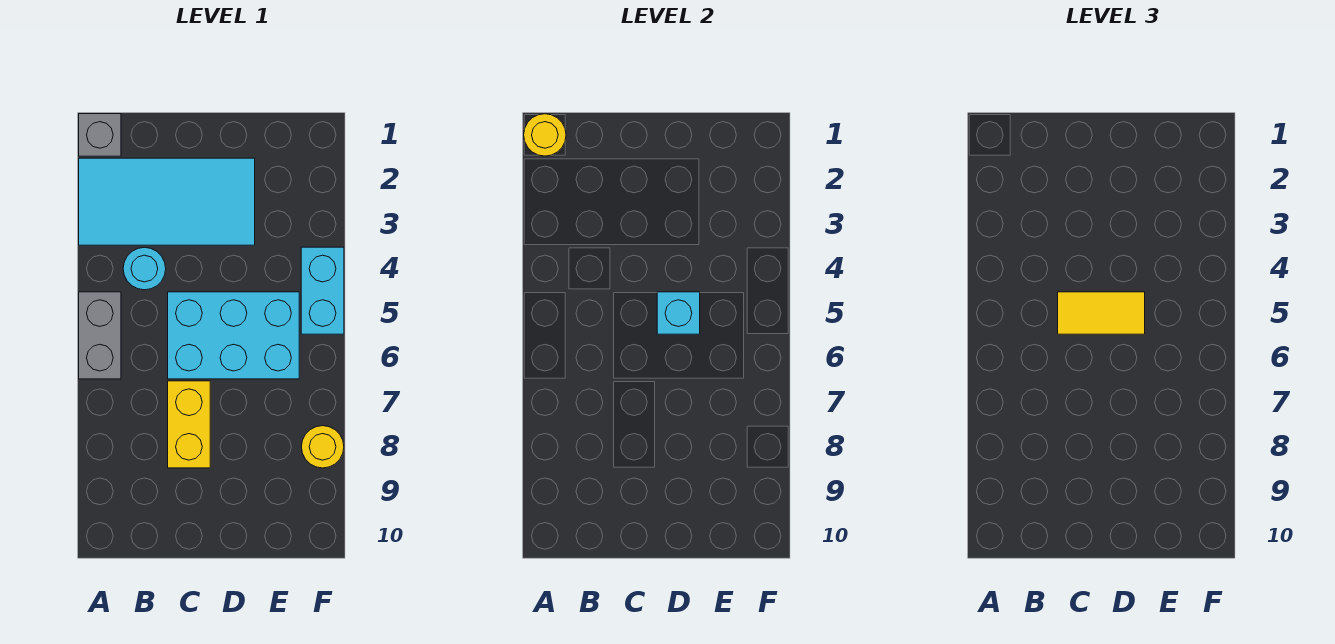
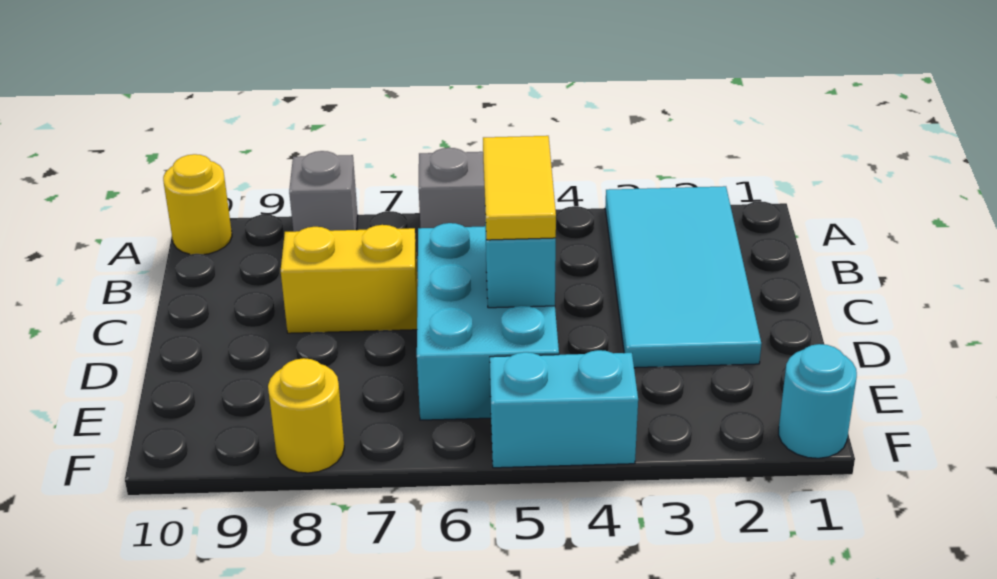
grey 1x1 brick [79,114,121,156] -> grey 1x1 brick moved to [289,151,358,232]
yellow 1x1 round brick [524,114,566,156] -> yellow 1x1 round brick moved to [163,154,232,254]
cyan 1x1 round brick [123,247,166,290] -> cyan 1x1 round brick moved to [779,344,857,458]

